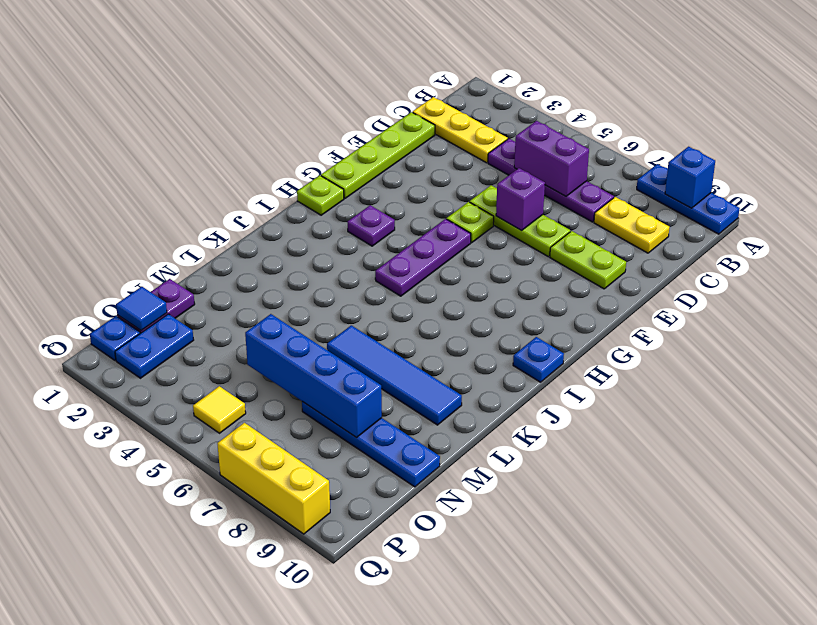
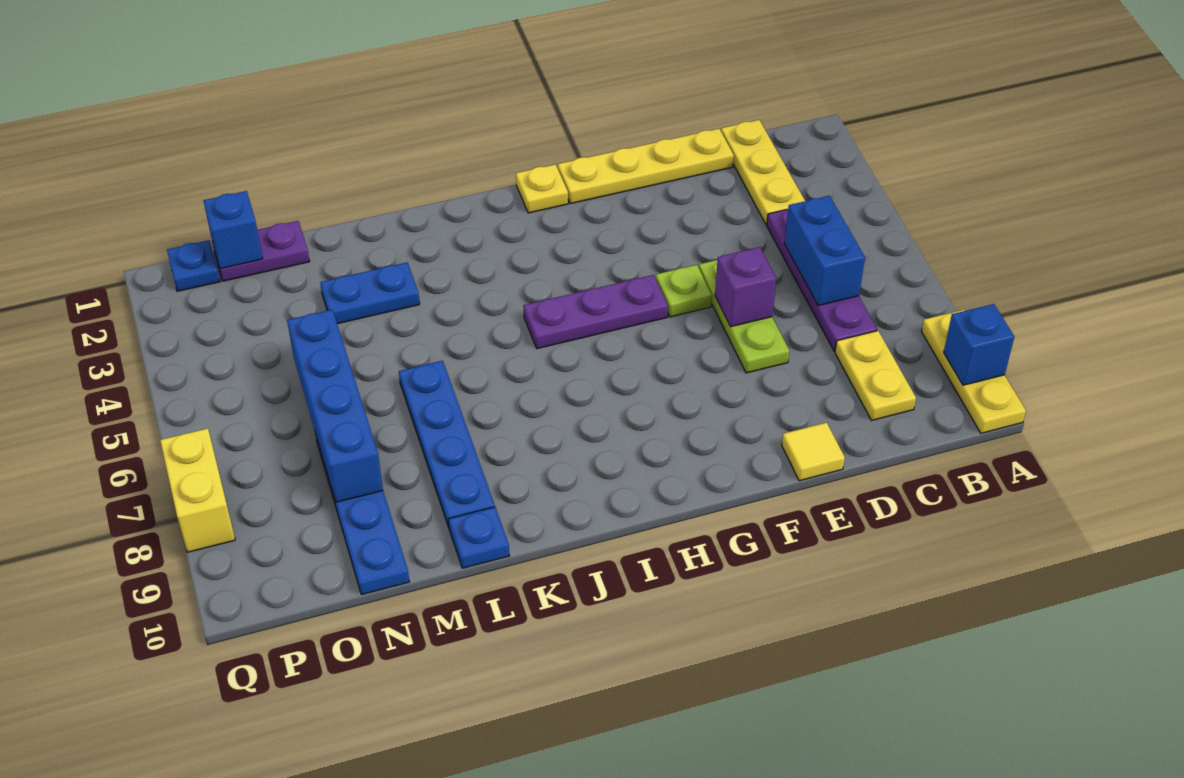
blue 1x3 plate [637,164,740,234] -> yellow 1x3 plate [921,310,1026,433]
purple 1x2 brick [514,121,589,196] -> blue 1x2 brick [784,196,865,306]
lime 1x4 plate [321,112,435,199] -> yellow 1x4 plate [558,129,734,204]
lime 1x2 plate [550,231,626,289] -> none
lime 1x1 plate [297,175,344,215] -> yellow 1x1 plate [516,164,568,213]
purple 1x1 plate [347,205,395,246] -> none
blue 1x1 plate [513,337,564,382] -> blue 1x1 plate moved to [448,507,509,568]
blue 1x4 tile [327,325,462,425] -> blue 1x4 plate [399,361,495,527]
blue 1x1 tile [116,287,167,331] -> blue 1x1 brick [204,191,263,269]
blue 1x2 plate [115,314,194,378] -> blue 1x2 plate moved to [320,262,420,324]
yellow 1x1 tile [193,386,246,433] -> yellow 1x1 tile moved to [782,422,845,481]
yellow 1x3 brick [217,423,330,534] -> yellow 1x2 brick [160,428,235,552]

